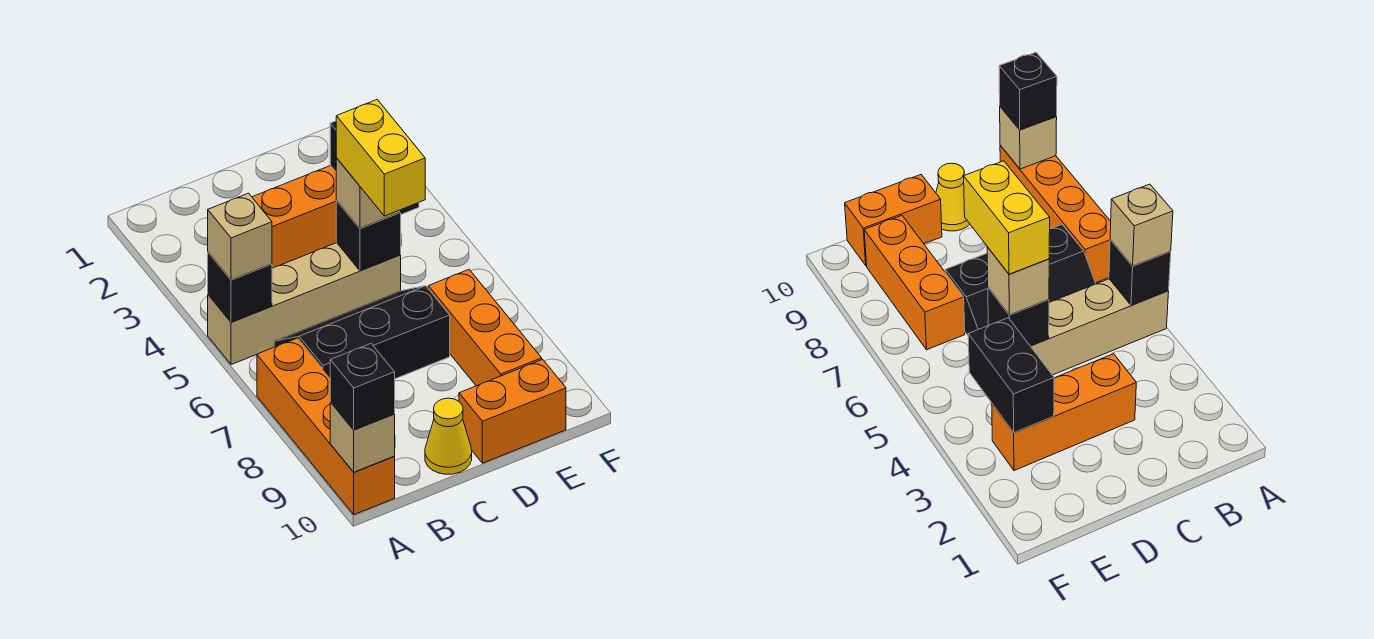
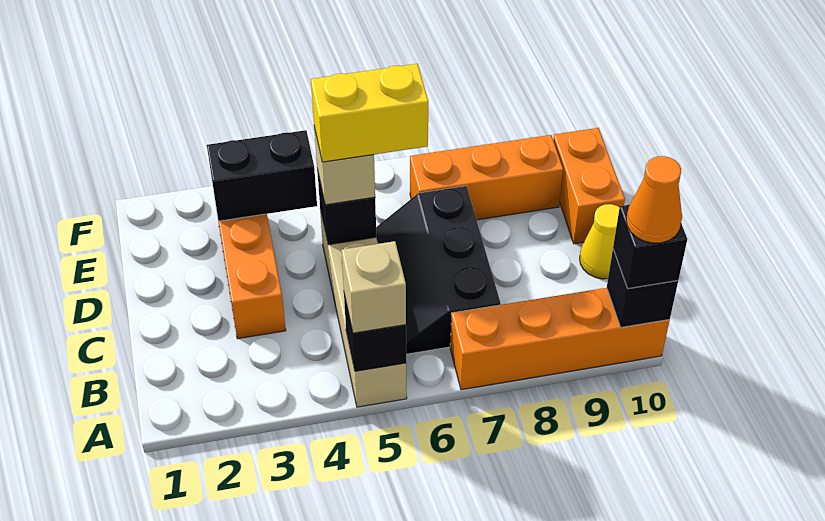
tan 1x1 brick [330,402,395,472] -> black 1x1 brick [607,250,678,327]
none -> orange 1x1 cone [626,156,682,243]

